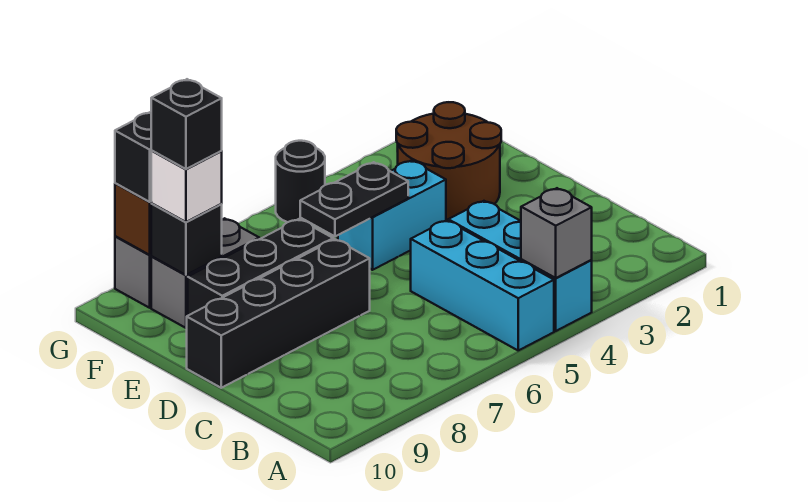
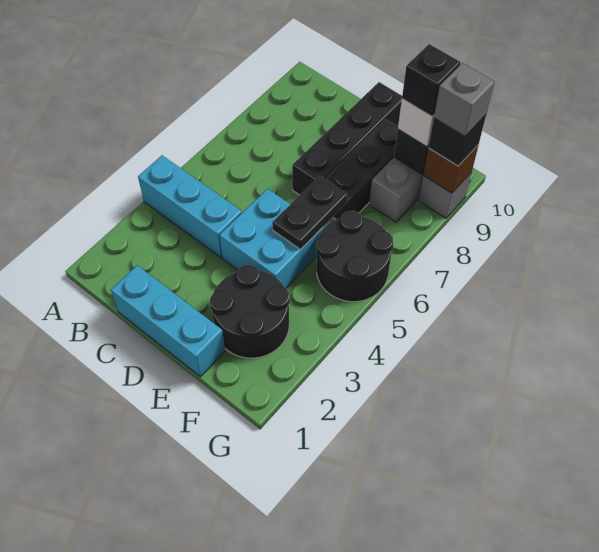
grey 1x1 brick [521,188,592,278] -> grey 1x1 brick moved to [434,63,495,136]
cyan 1x3 brick [411,220,554,350] -> cyan 1x3 brick moved to [111,265,225,377]
brown 2x2 round brick [396,102,501,220] -> black 2x2 round brick [210,264,290,358]
cyan 1x2 brick [338,160,446,270] -> cyan 2x2 brick [219,189,323,288]
black 1x1 round brick [276,141,325,222] -> black 2x2 round brick [316,211,393,302]

